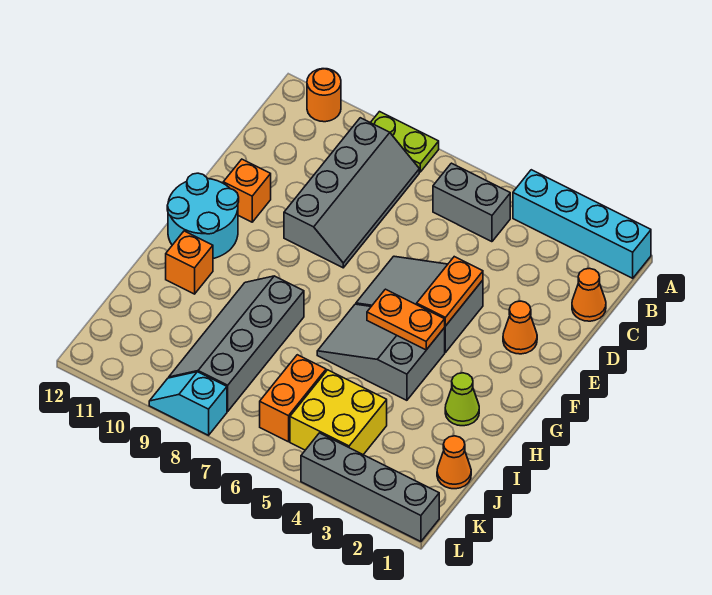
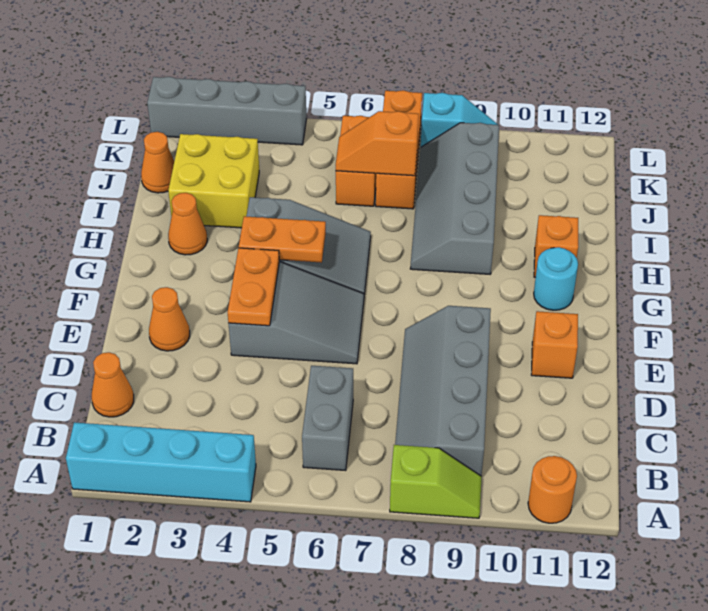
lime 1x2 plate [370,112,439,172] -> lime 1x2 slope [390,445,482,518]
grey 1x2 brick [433,163,510,242] -> grey 1x2 brick turned to [302,366,353,471]
cyan 2x2 round brick [167,173,239,258] -> cyan 1x1 round brick [534,247,578,310]
lime 1x1 cone [445,373,479,426] -> orange 1x1 cone [168,193,207,255]
grey 2x4 slope [169,276,304,411] -> grey 2x4 slope turned to [410,123,499,274]
yellow 2x2 brick [290,370,387,455] -> yellow 2x2 brick moved to [168,134,259,228]
none -> orange 1x2 slope [336,111,419,176]
none -> orange 1x3 brick [376,90,422,209]

